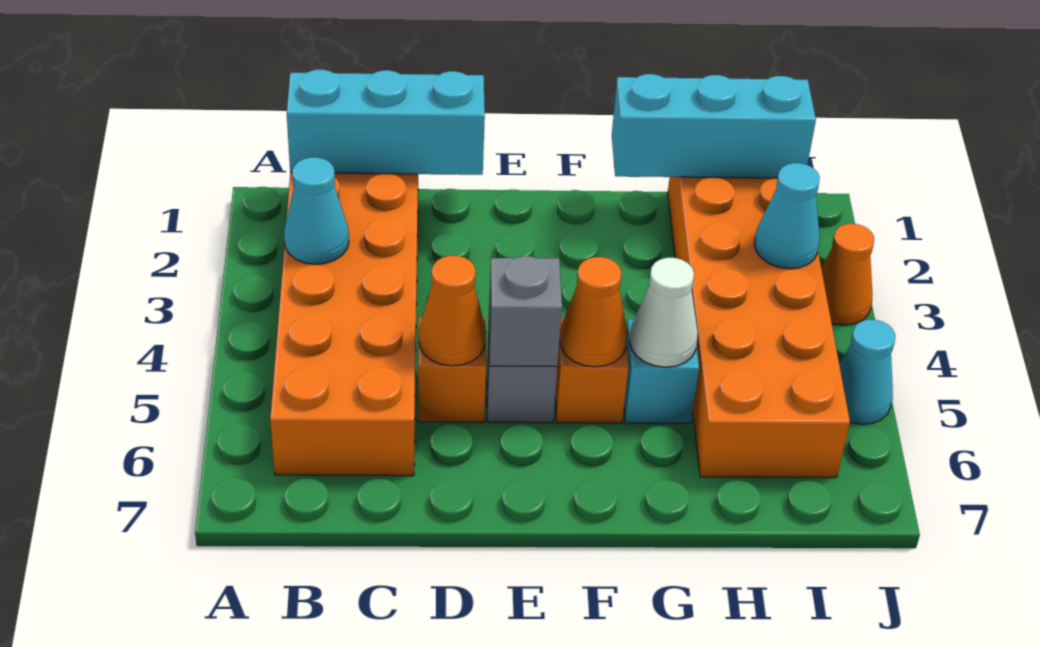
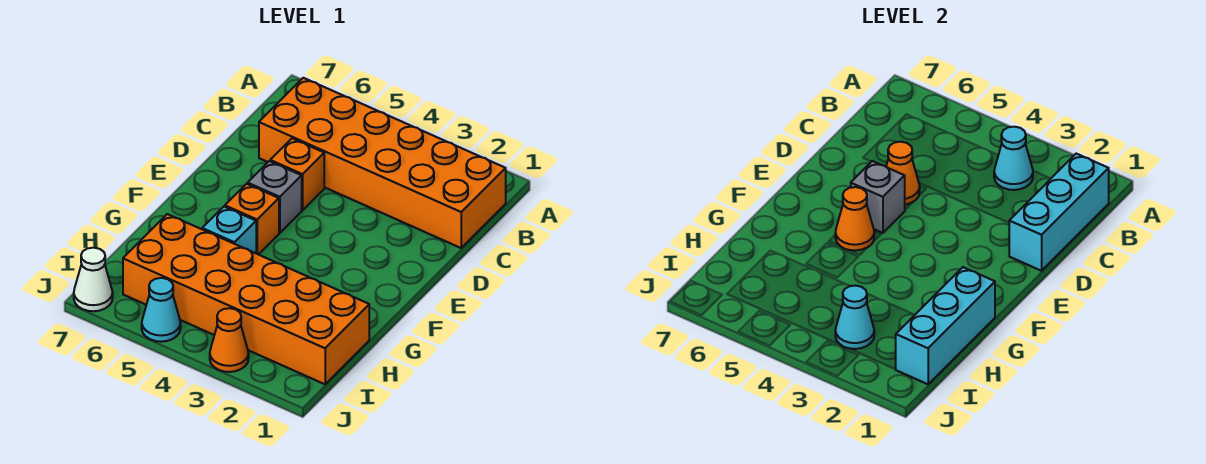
white 1x1 cone [630,258,698,367] -> white 1x1 cone moved to [74,248,113,311]

